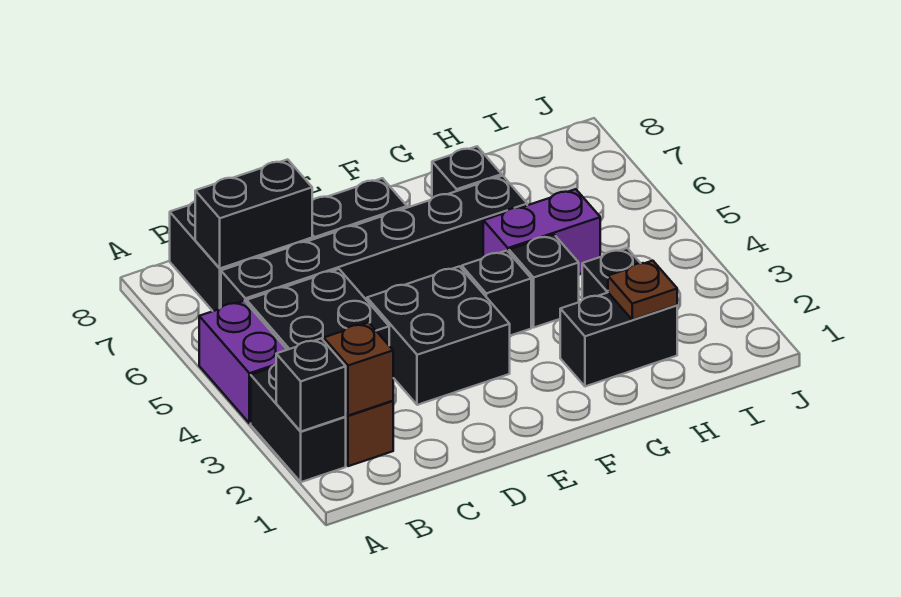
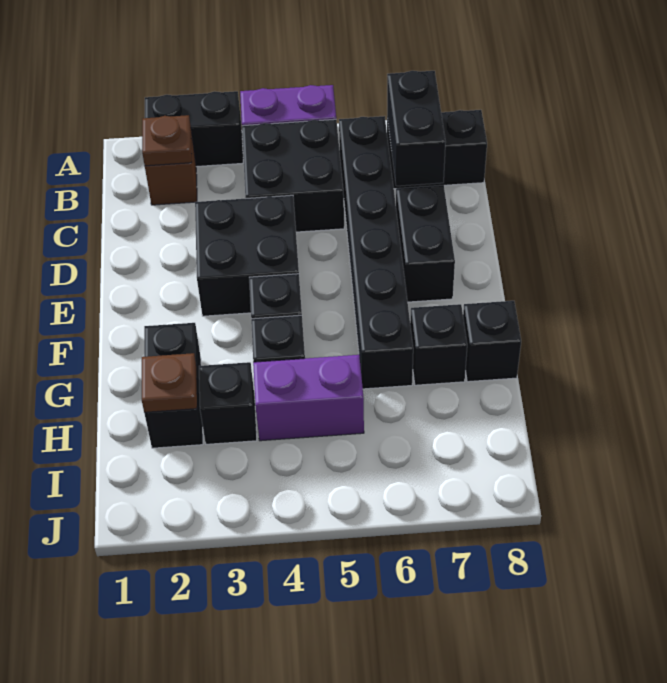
black 1x1 brick [276,339,346,431] -> black 1x1 brick moved to [463,301,521,382]
brown 1x1 brick [324,322,393,416] -> brown 1x1 plate [142,115,192,166]
purple 1x2 brick [483,189,600,274] -> purple 1x2 brick turned to [253,355,364,441]

